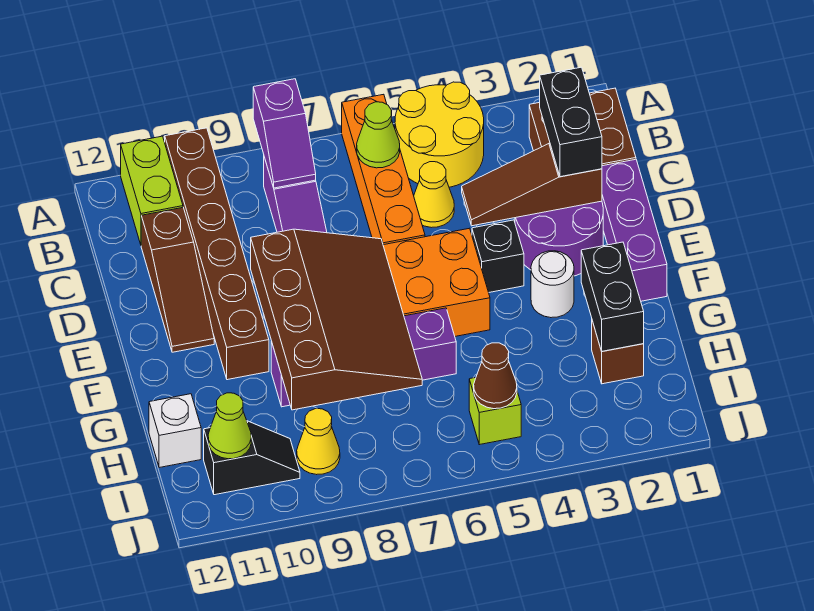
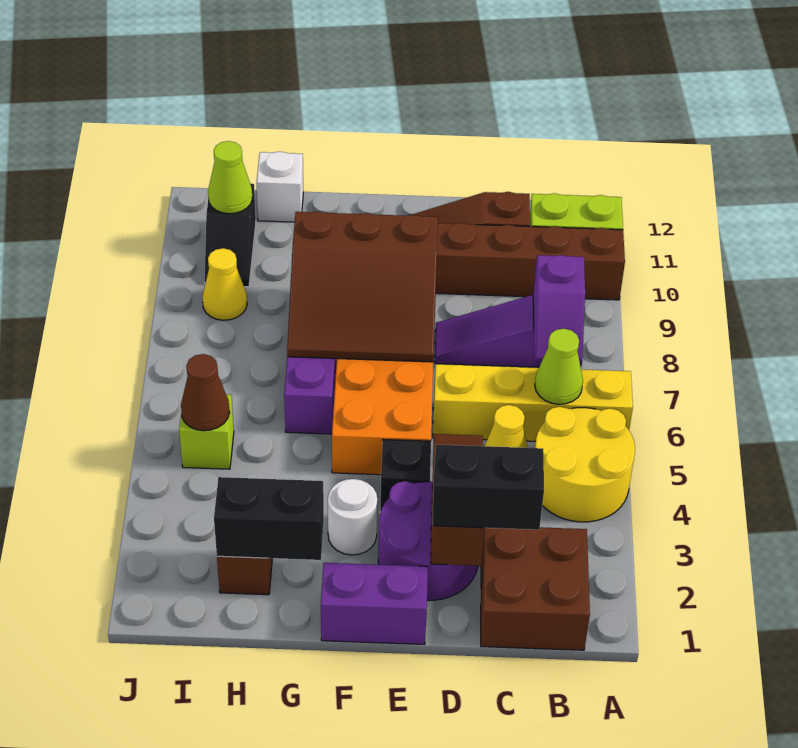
orange 1x4 brick [342,94,425,245] -> yellow 1x4 brick [433,364,633,441]
purple 1x2 slope [253,79,316,188] -> purple 1x2 slope turned to [533,255,585,367]
purple 1x3 brick [602,159,667,301] -> purple 1x2 brick [321,563,428,644]
brown 3x4 slope [251,229,422,410] -> brown 3x3 slope [287,211,438,362]

